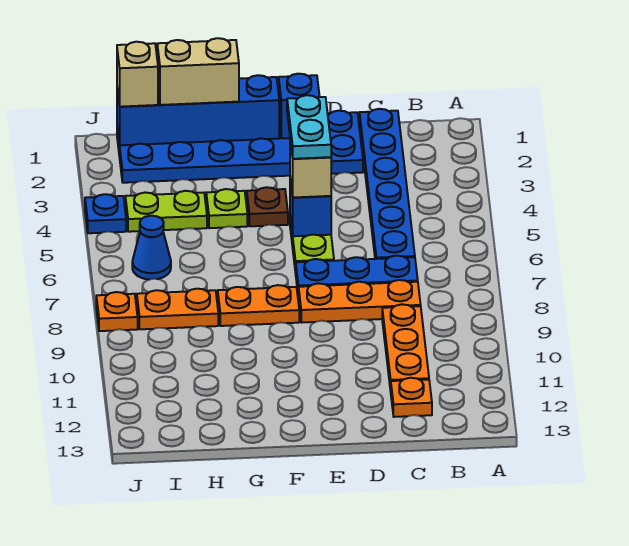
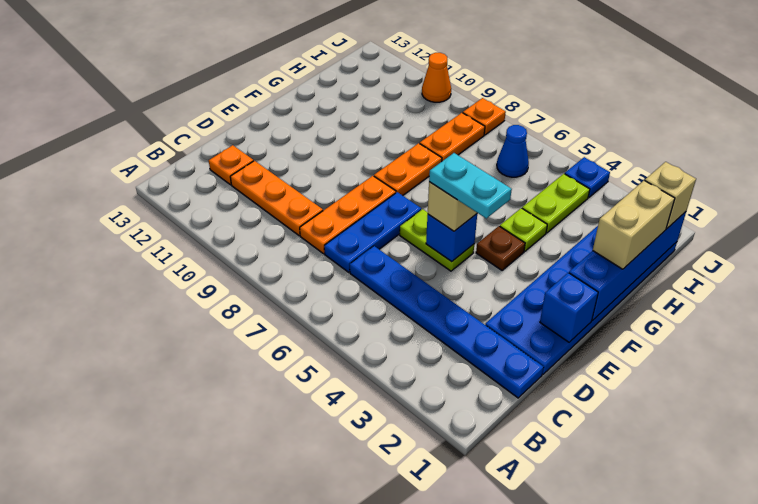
none -> orange 1x1 cone [422,53,451,102]

